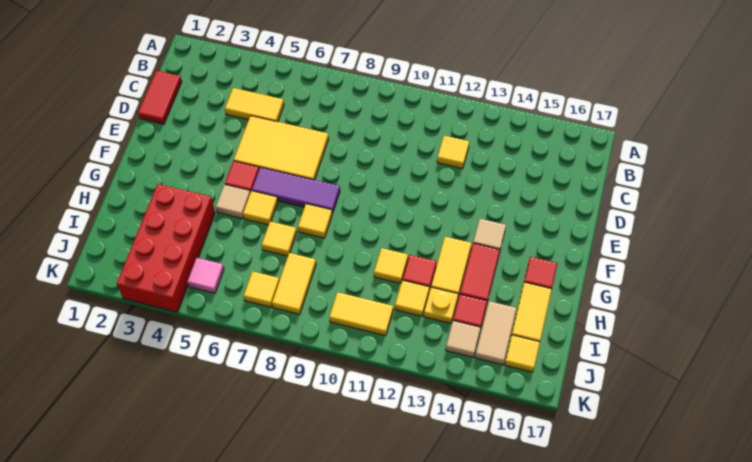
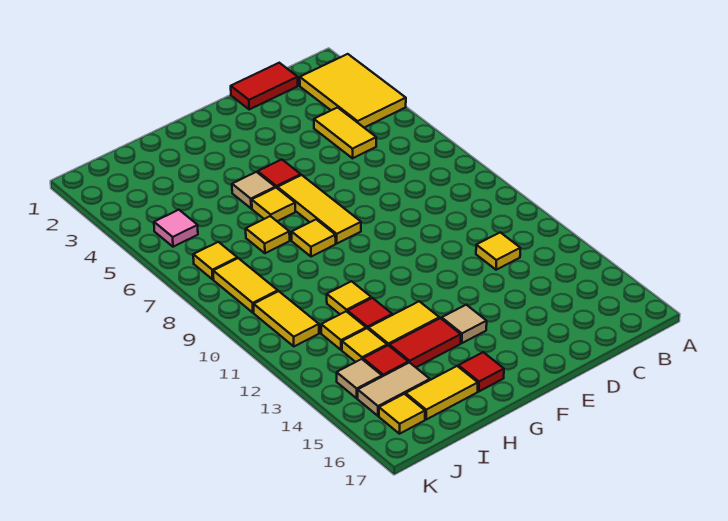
yellow 2x3 tile [234,116,329,180] -> yellow 2x3 tile moved to [300,54,406,128]
purple 1x3 tile [252,167,340,214] -> yellow 1x3 tile [277,175,361,243]
red 2x4 brick [117,184,215,312] -> none
yellow 1x2 tile [272,253,316,314] -> yellow 1x2 tile turned to [213,258,278,313]
yellow 1x1 plate [424,287,458,323] -> yellow 1x1 tile [342,328,387,362]

